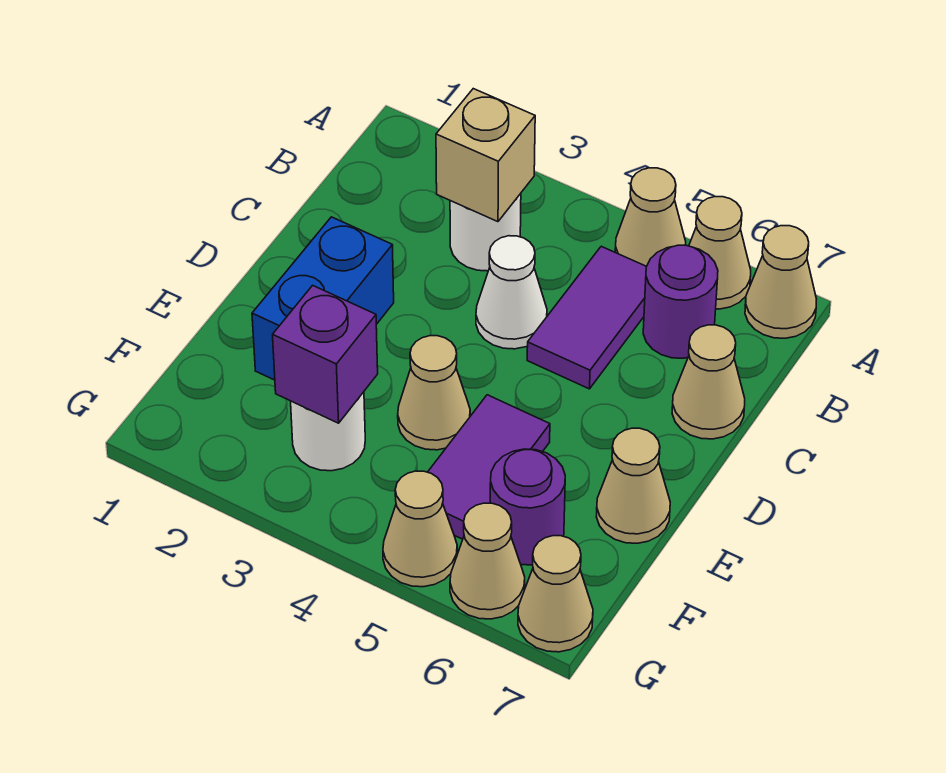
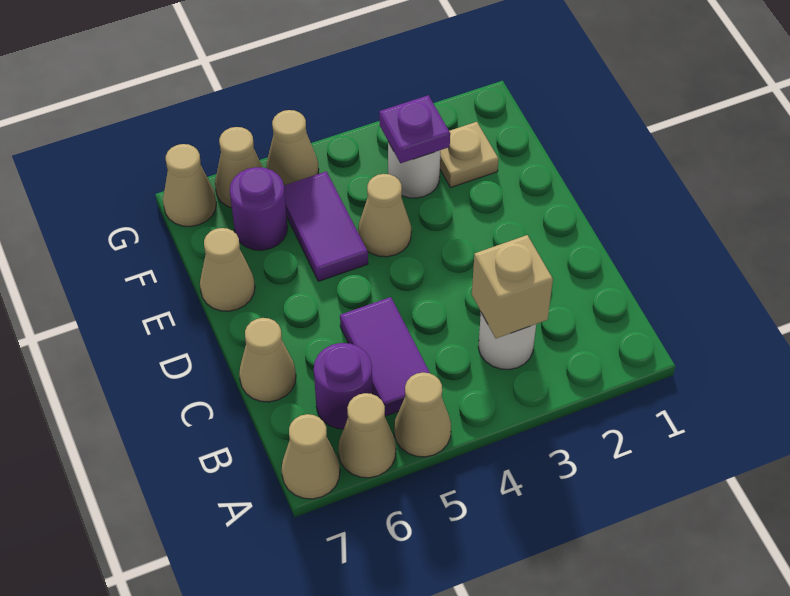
white 1x1 cone [476,236,547,349] -> none
blue 1x2 brick [252,217,394,380] -> none
none -> tan 1x1 plate [440,122,499,188]
purple 1x1 brick [273,285,378,423] -> purple 1x1 plate [379,95,450,163]

